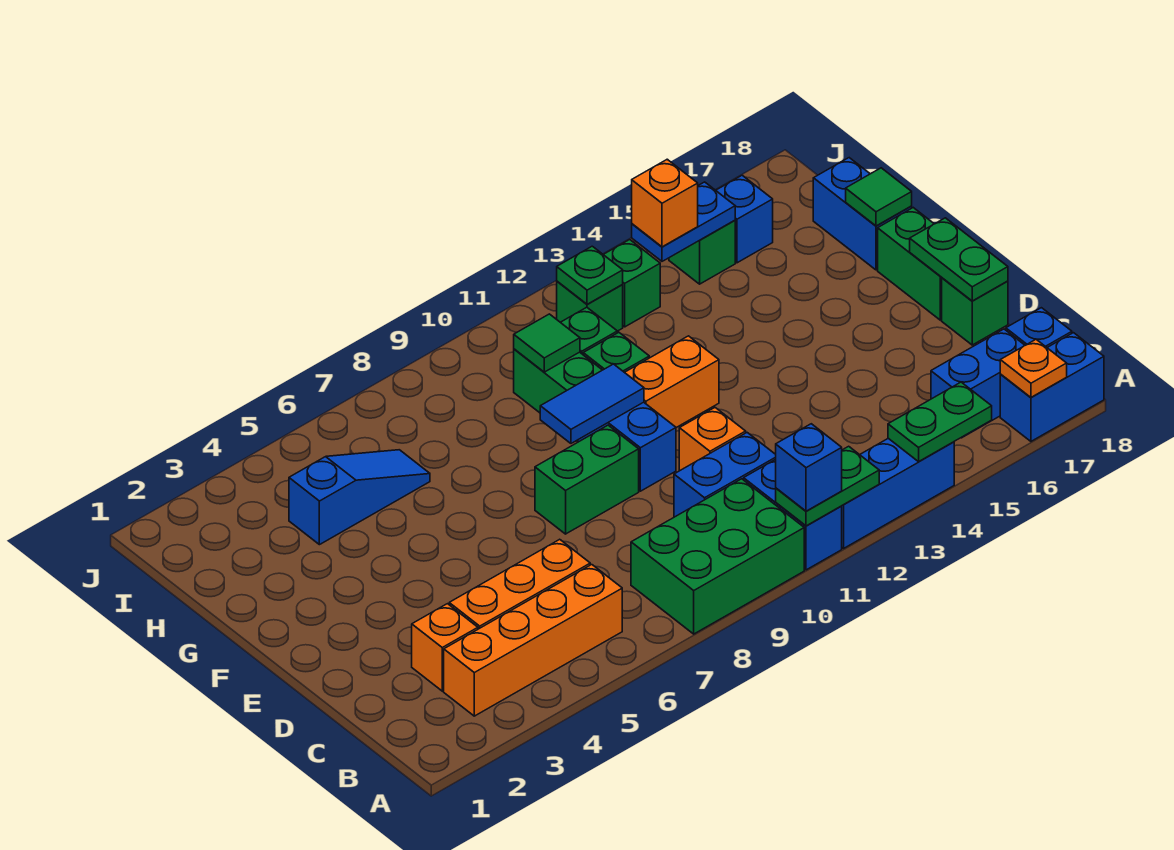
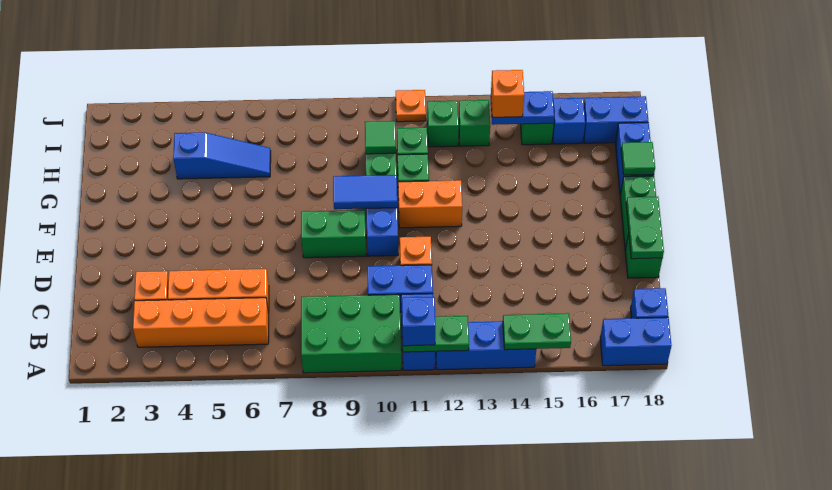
orange 1x1 plate [1000,339,1067,397] -> orange 1x1 plate moved to [396,90,426,122]
blue 1x2 brick [931,329,1025,438] -> blue 1x2 brick moved to [584,96,648,143]
green 1x1 plate [557,246,623,304] -> none

